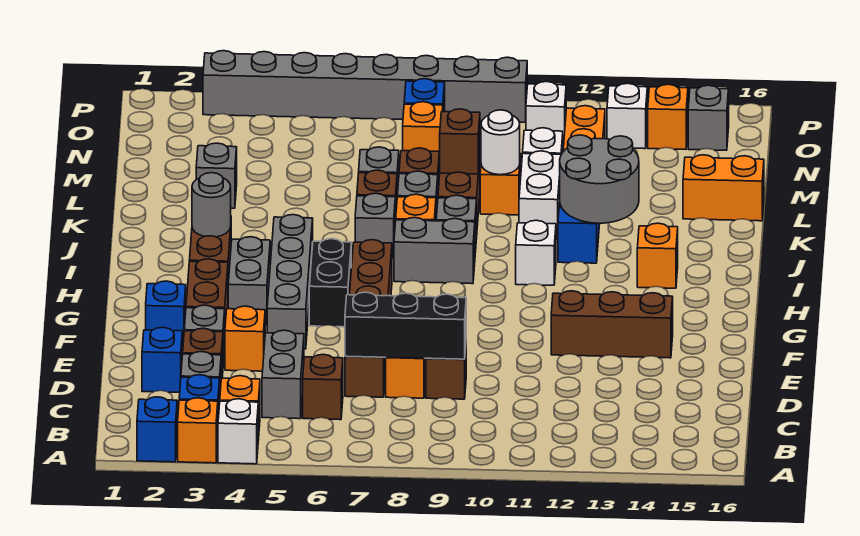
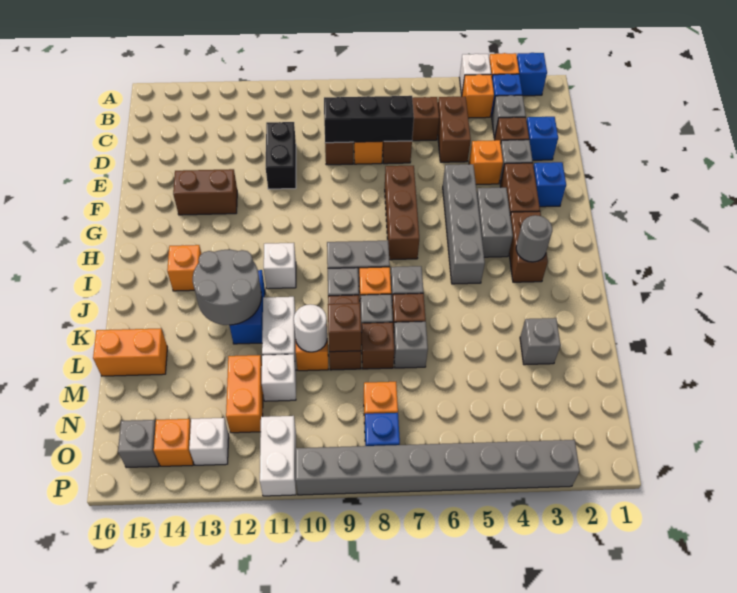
grey 1x2 brick [262,330,304,419] -> brown 1x2 brick [438,96,471,162]
brown 1x3 brick [551,291,673,358] -> brown 1x2 brick [173,169,237,215]
black 1x2 brick [309,239,351,327] -> black 1x2 brick moved to [266,122,296,189]
white 1x1 brick [526,82,566,147] -> white 1x2 brick [260,416,296,496]

